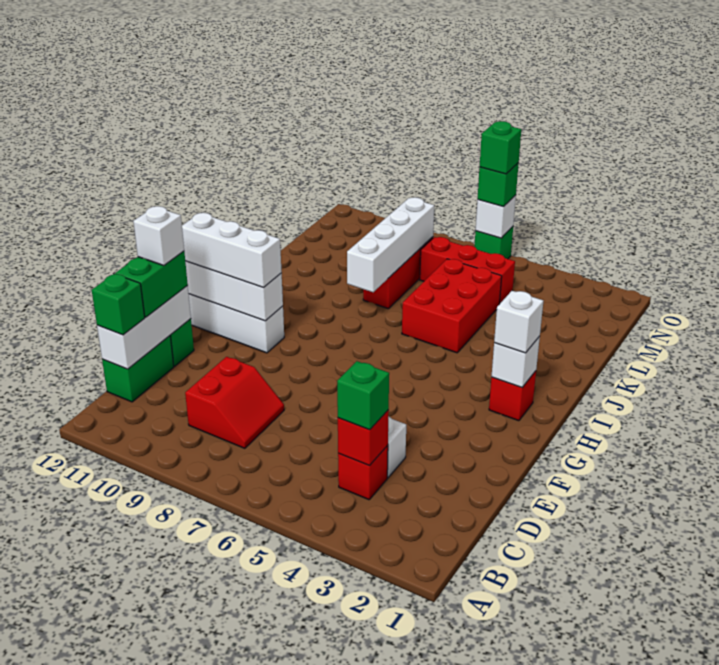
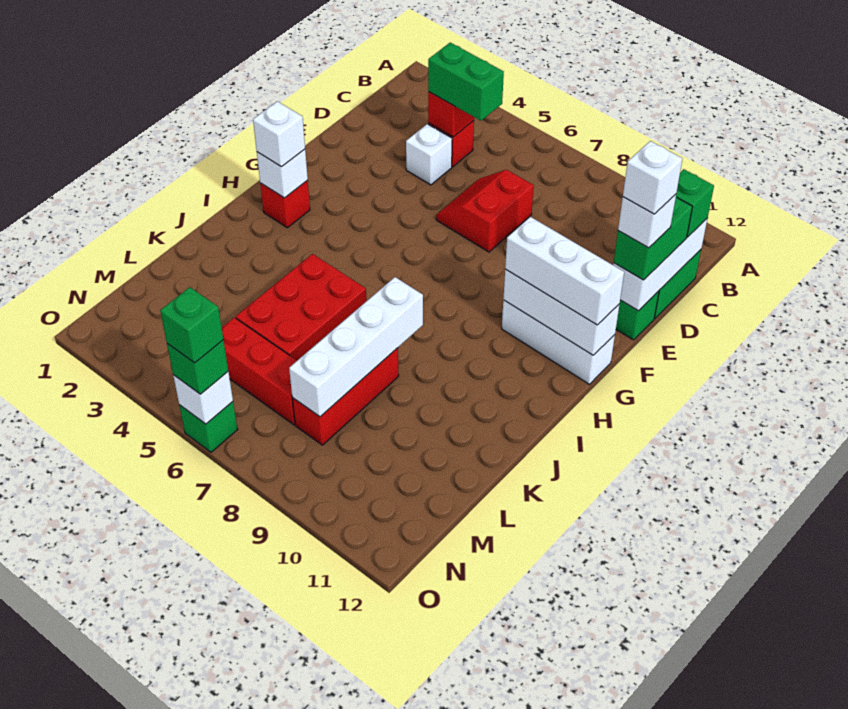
green 1x1 brick [337,361,389,430] -> green 1x2 brick [428,43,504,121]
red 2x2 slope [185,357,284,448] -> red 2x2 slope moved to [436,170,534,252]
none -> white 1x1 brick [623,141,682,214]

